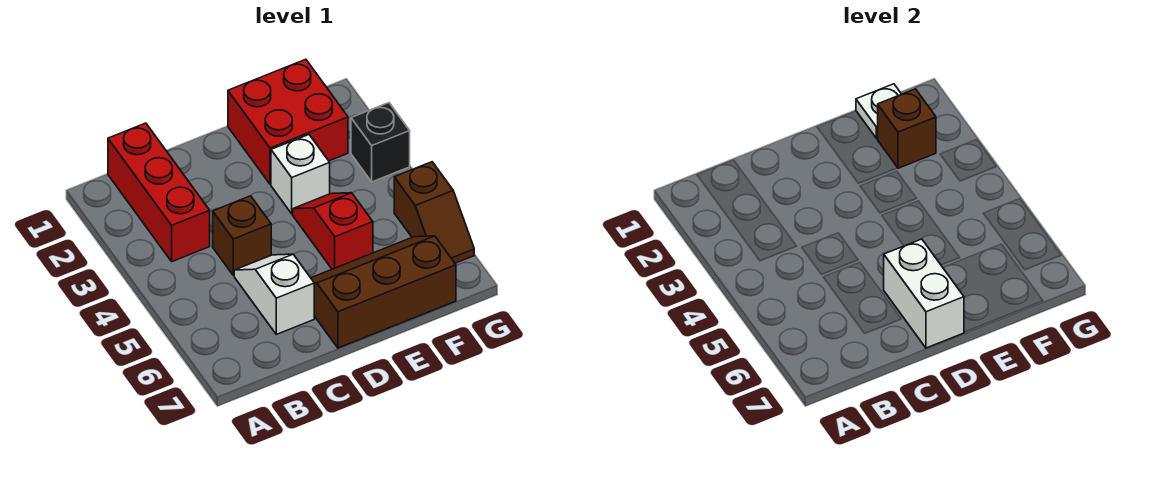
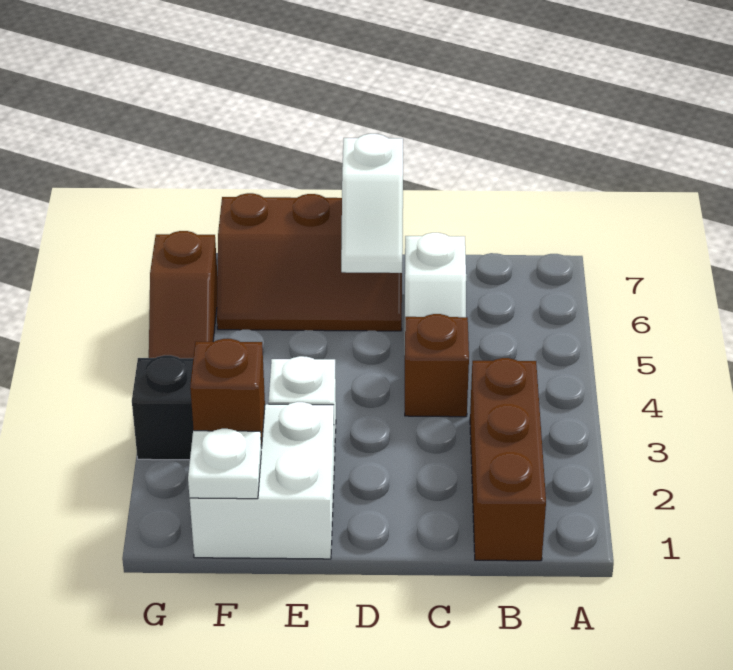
red 1x3 brick [108,123,210,262] -> brown 1x3 brick [470,358,546,561]
white 1x2 brick [884,239,964,348] -> white 1x2 slope [341,134,403,273]
red 2x2 brick [228,59,348,184] -> white 2x2 brick [190,402,334,559]
red 1x2 slope [293,193,373,269] -> none
brown 1x2 slope [394,162,474,263] -> brown 1x2 slope turned to [149,231,218,358]

